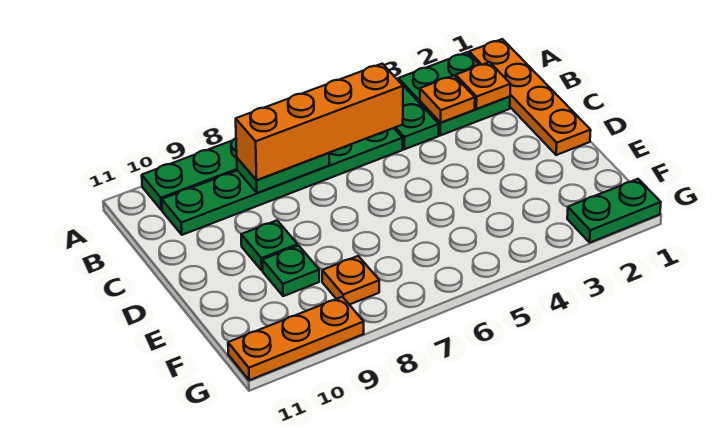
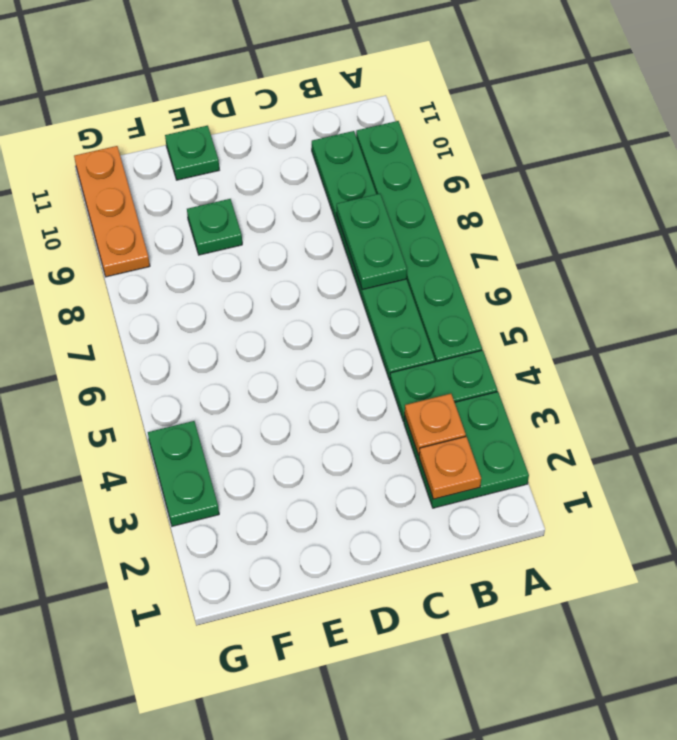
orange 1x4 plate [469,39,591,155] -> none
orange 1x4 brick [236,64,403,180] -> none
green 1x1 plate [241,221,298,270] -> green 1x1 plate moved to [165,126,219,180]
orange 1x1 plate [322,256,379,305] -> none
green 1x2 plate [567,179,661,242] -> green 1x2 plate moved to [148,421,219,526]

